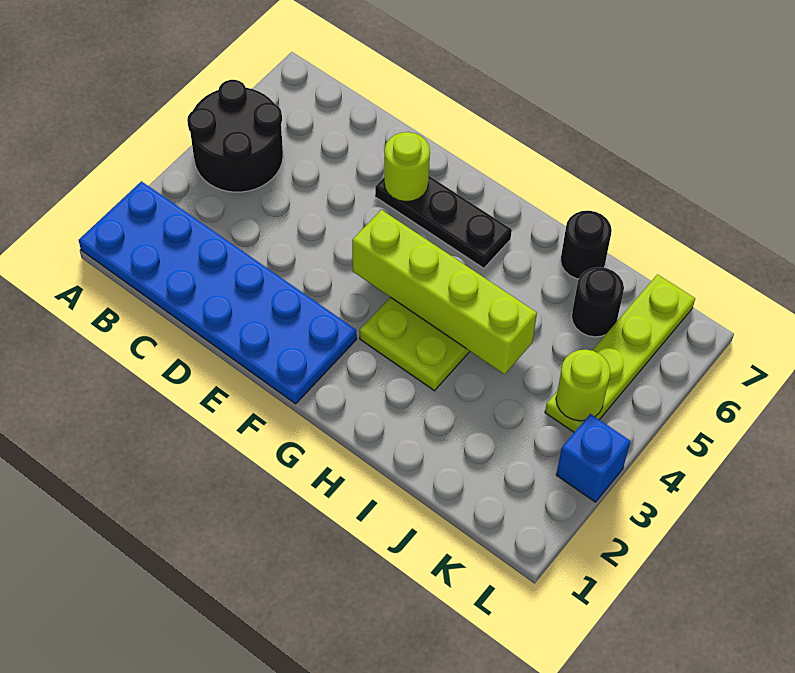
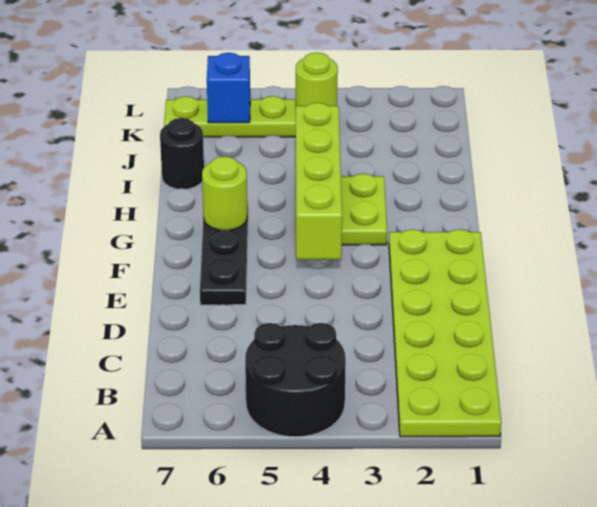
blue 2x6 plate [79,181,357,404] -> lime 2x6 plate [389,229,501,437]
lime 1x1 round brick [384,132,430,202] -> lime 1x1 round brick moved to [202,156,247,230]
black 1x1 round brick [572,267,624,337] -> none
blue 1x1 brick [556,414,630,502] -> blue 1x1 brick moved to [207,53,250,123]

